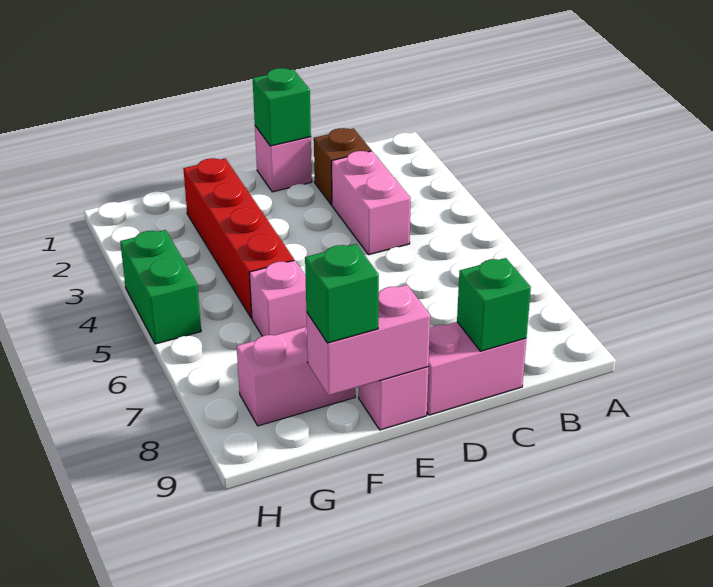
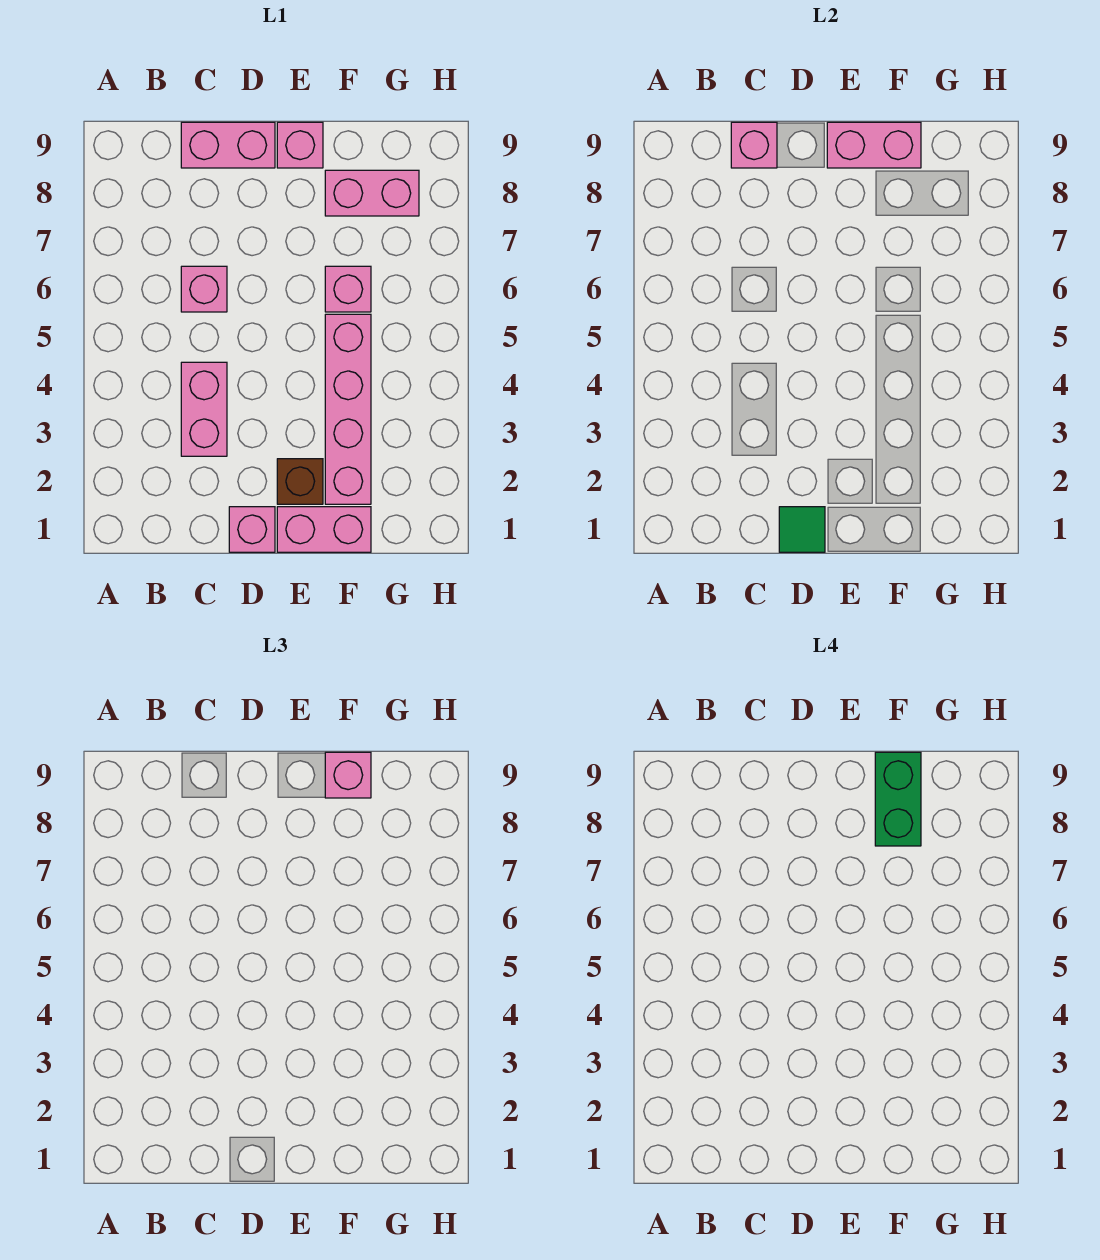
brown 1x1 brick [314,128,371,205] -> brown 1x1 brick moved to [277,459,323,504]
none -> pink 1x1 brick [181,266,227,312]
green 1x1 brick [457,258,531,351] -> pink 1x1 brick [731,122,777,168]
green 1x1 brick [253,68,311,146] -> green 1x1 tile [779,507,825,552]
none -> pink 1x2 brick [277,507,371,552]
red 1x4 brick [183,158,294,318] -> pink 1x4 brick [325,314,371,504]
green 1x1 brick [305,244,379,343] -> pink 1x1 brick [325,752,371,798]
green 1x2 brick [120,230,201,344] -> green 1x2 brick moved to [875,752,921,846]

